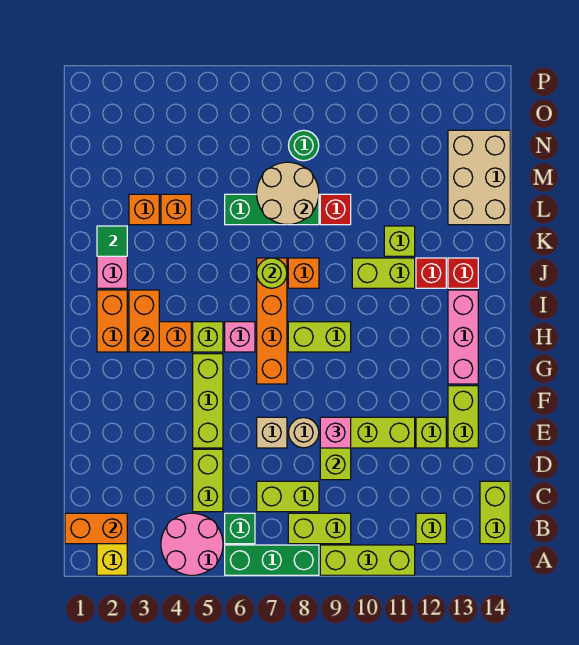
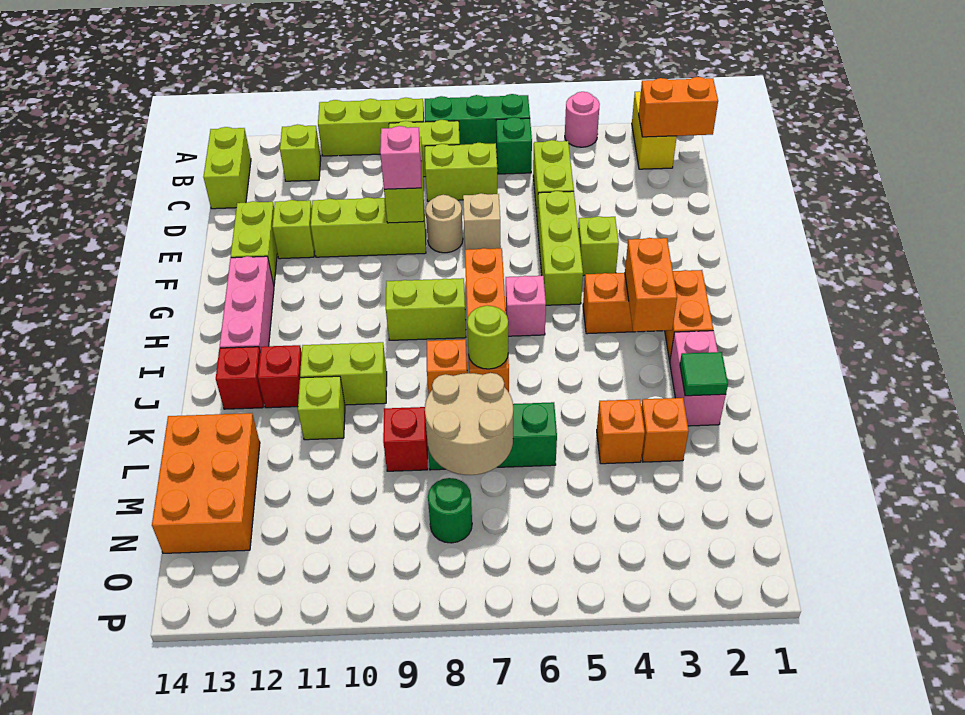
pink 2x2 round brick [161,513,223,575] -> pink 1x1 round brick [565,92,600,147]
lime 1x1 brick [193,322,223,352] -> lime 1x1 brick moved to [578,216,619,276]
tan 2x3 brick [448,130,510,225] -> orange 2x3 brick [152,413,260,553]

